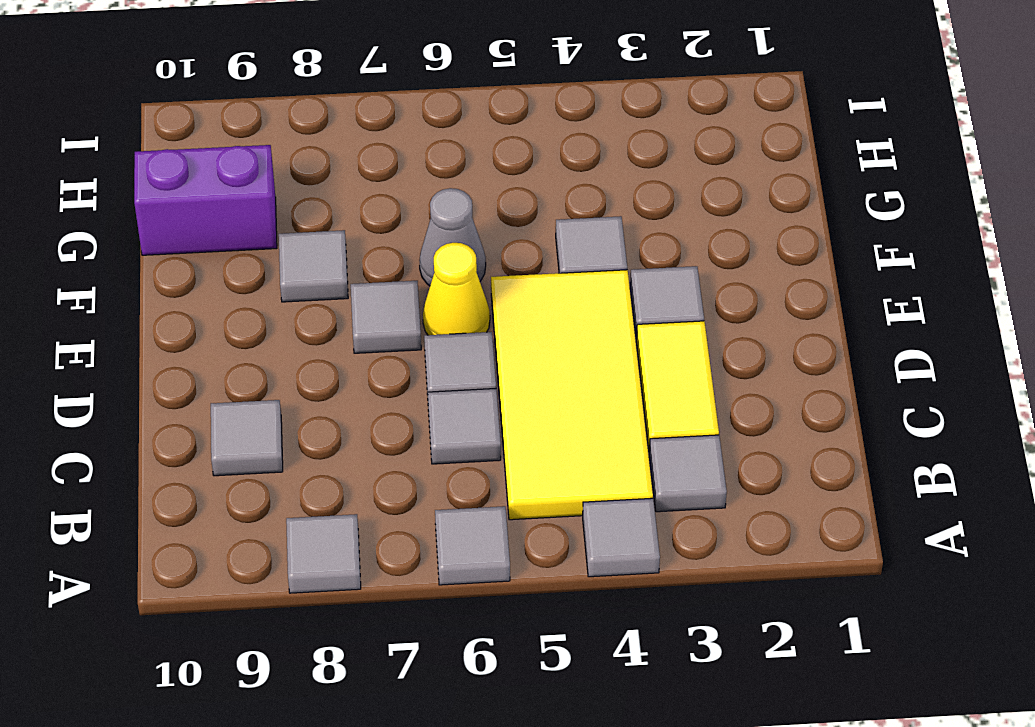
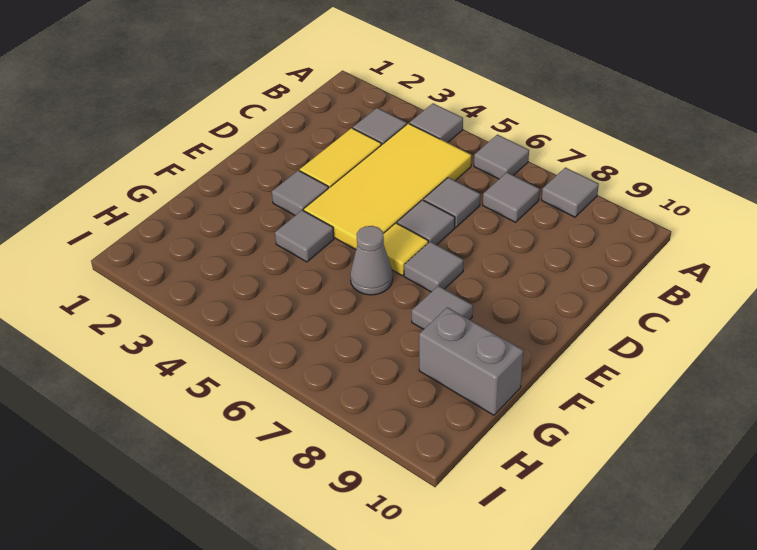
grey 1x1 tile [211,400,283,476] -> grey 1x1 tile moved to [483,173,540,222]
yellow 1x1 cone [423,243,490,335] -> yellow 1x1 tile [383,223,428,276]
purple 1x2 brick [134,145,277,255] -> grey 1x2 brick [419,307,523,415]

